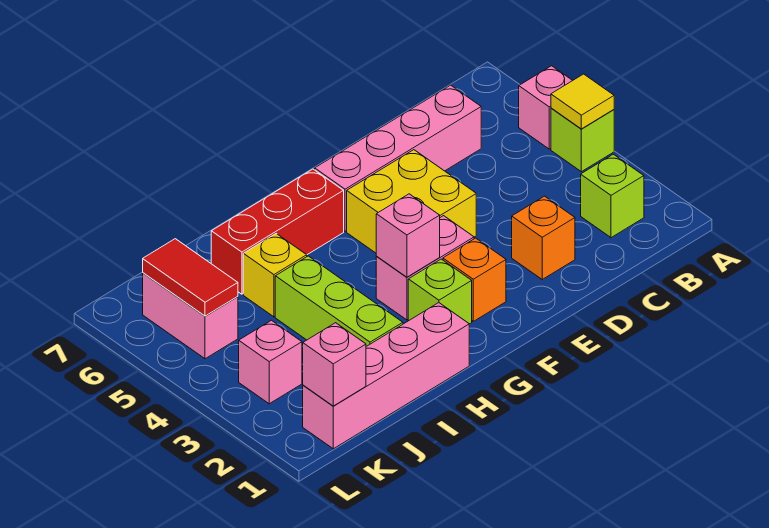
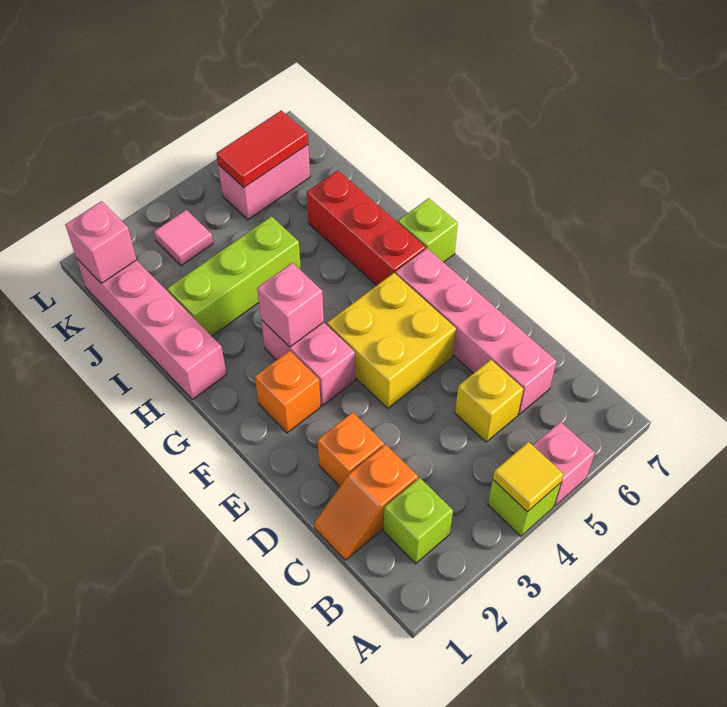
none -> orange 1x2 slope [314,444,418,560]
lime 1x1 brick [408,259,472,324] -> lime 1x1 brick moved to [398,198,458,262]
yellow 1x1 brick [243,234,307,317] -> yellow 1x1 brick moved to [455,360,523,442]
pink 1x1 brick [239,320,302,404] -> pink 1x1 tile [154,210,213,266]

